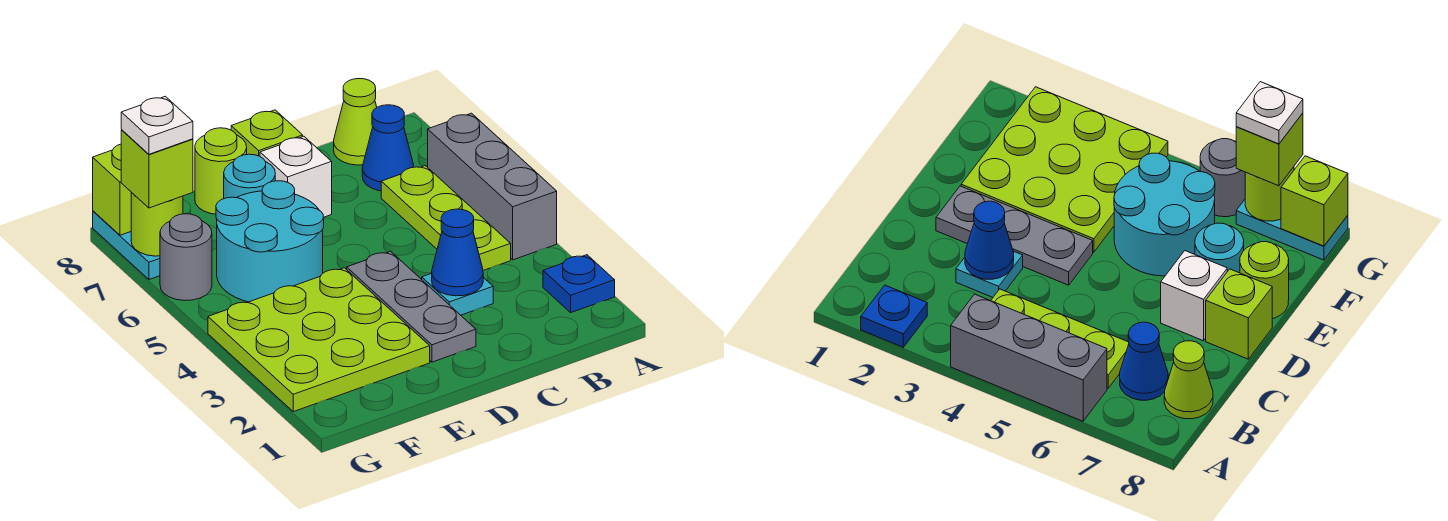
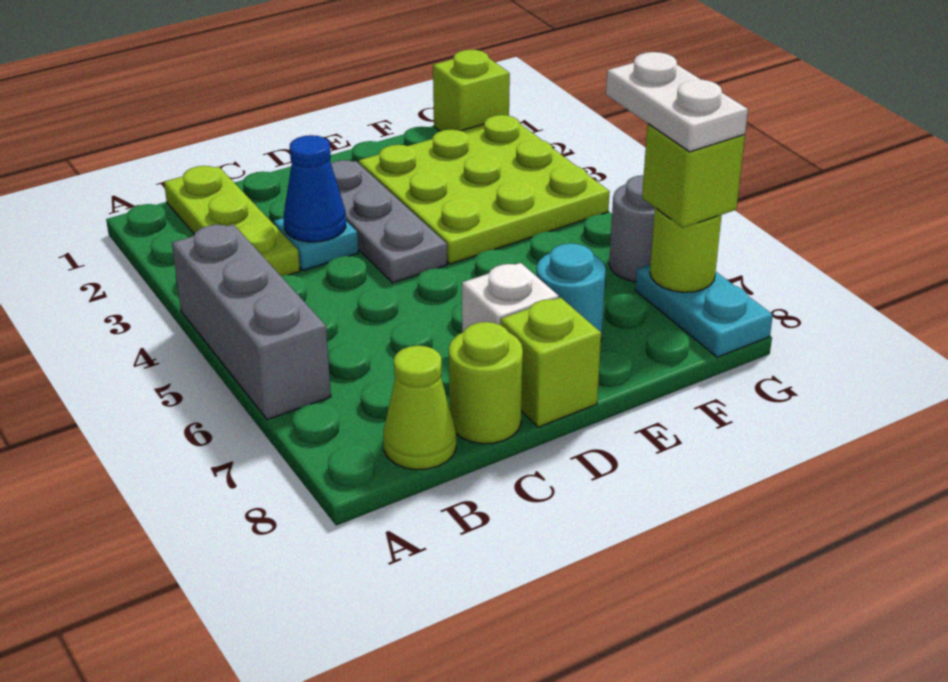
blue 1x1 plate [543,255,615,312] -> none
lime 1x3 plate [381,166,511,270] -> lime 1x3 plate moved to [164,166,300,276]
blue 1x1 cone [362,105,414,191] -> none
cyan 2x2 round brick [216,181,324,302] -> none
lime 1x1 round brick [195,128,247,214] -> lime 1x1 round brick moved to [449,322,523,444]
white 1x1 plate [121,96,193,154] -> white 1x2 plate [606,52,748,152]
lime 1x1 brick [93,144,131,235] -> lime 1x1 brick moved to [433,50,510,131]

